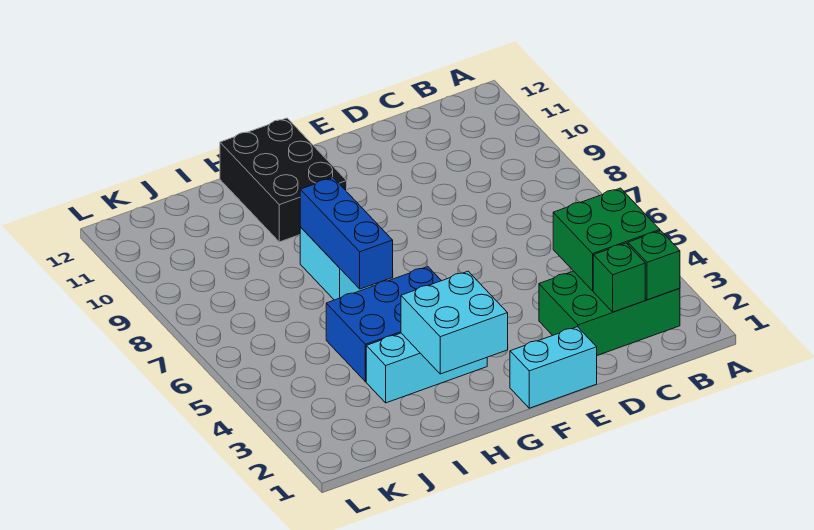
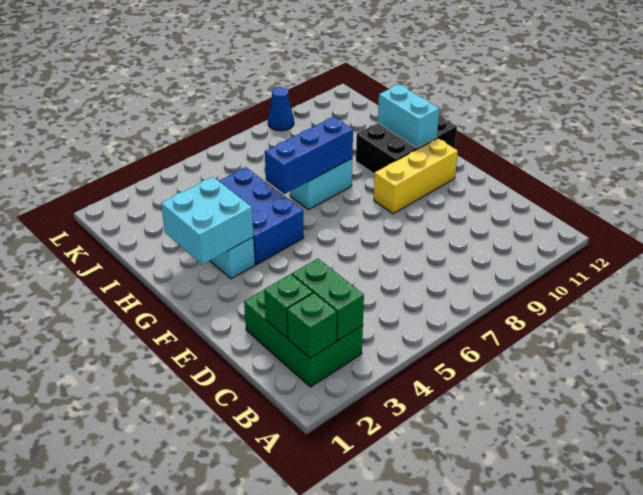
green 2x2 brick [553,188,660,291] -> green 1x2 brick [292,259,364,340]
cyan 1x2 brick [510,327,597,408] -> cyan 1x2 brick moved to [378,84,439,148]
none -> yellow 1x3 brick [374,138,458,214]
none -> blue 1x1 cone [268,87,294,131]

